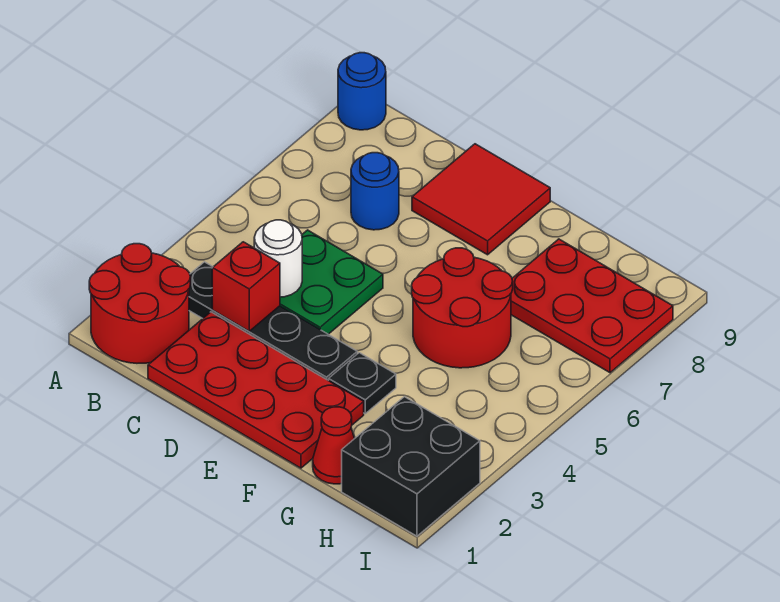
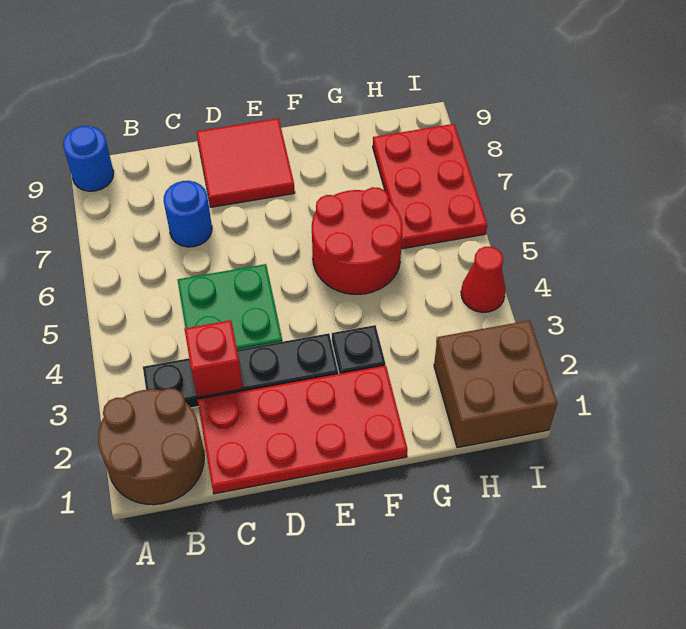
red 2x2 round brick [89,244,190,363] -> brown 2x2 round brick [98,388,204,505]
white 1x1 round brick [254,220,302,297] -> none
red 1x1 cone [313,407,355,484] -> red 1x1 cone moved to [461,246,506,312]
red 2x3 plate [511,239,673,373] -> red 2x3 plate turned to [373,124,487,249]
black 2x2 brick [342,397,480,536] -> brown 2x2 brick [434,320,557,448]

